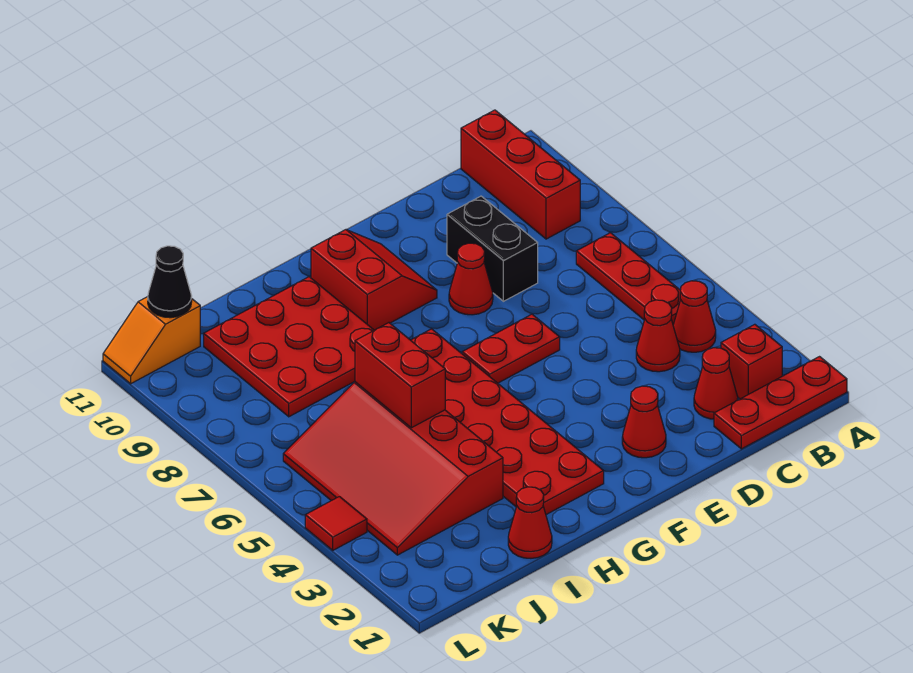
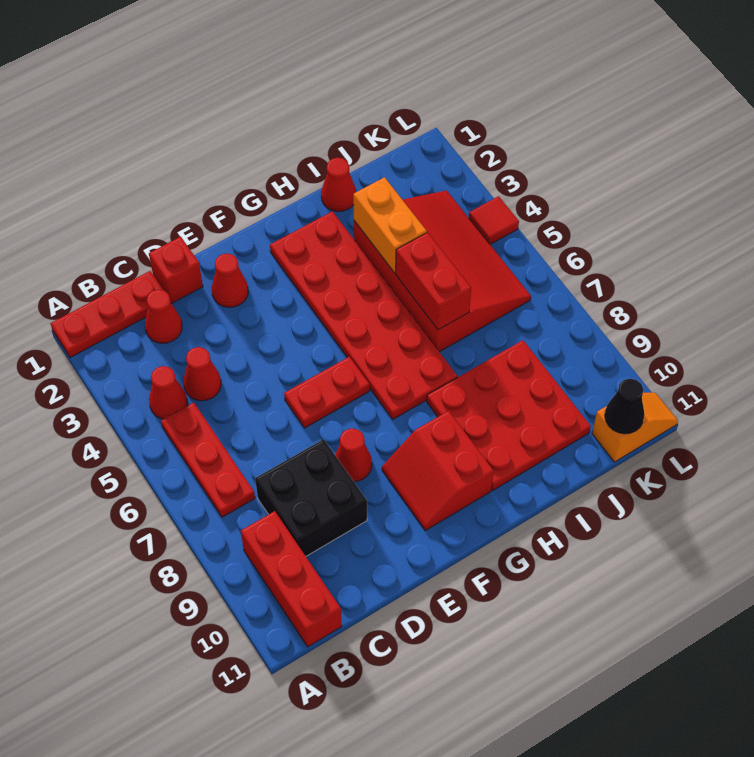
red 1x1 brick [721,324,782,399] -> red 1x1 brick moved to [149,237,203,303]
black 1x2 brick [447,196,538,301] -> black 2x2 brick [255,439,367,556]
none -> orange 1x2 brick [353,177,427,273]

